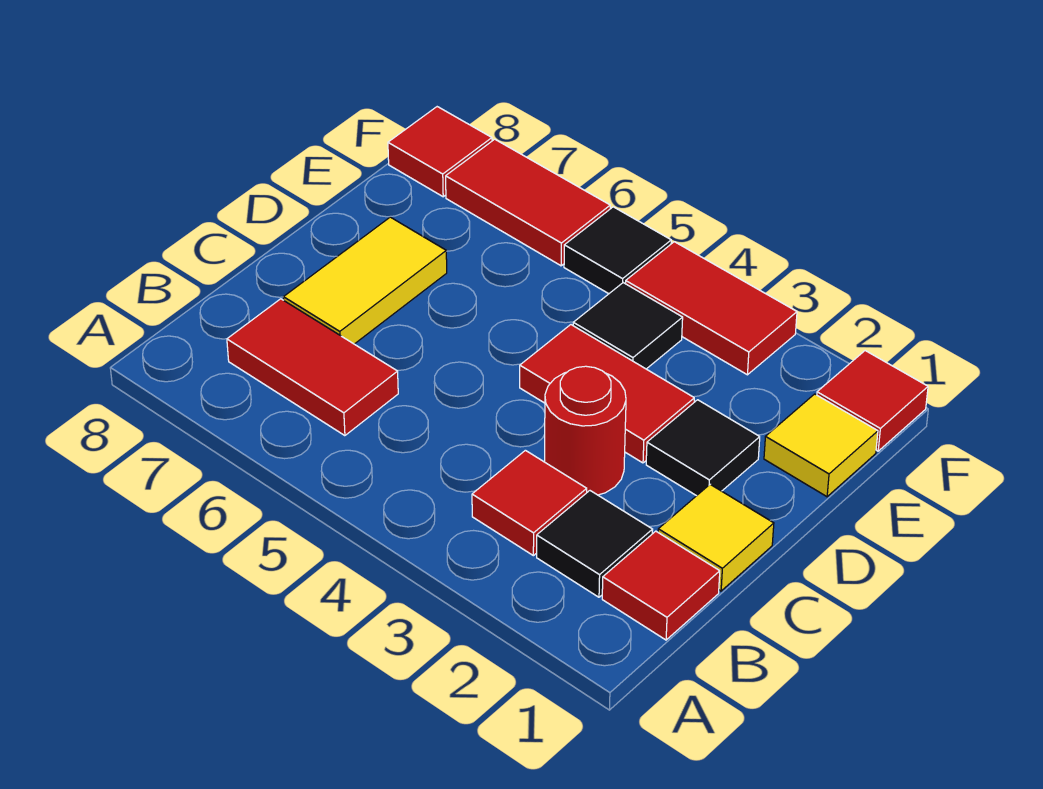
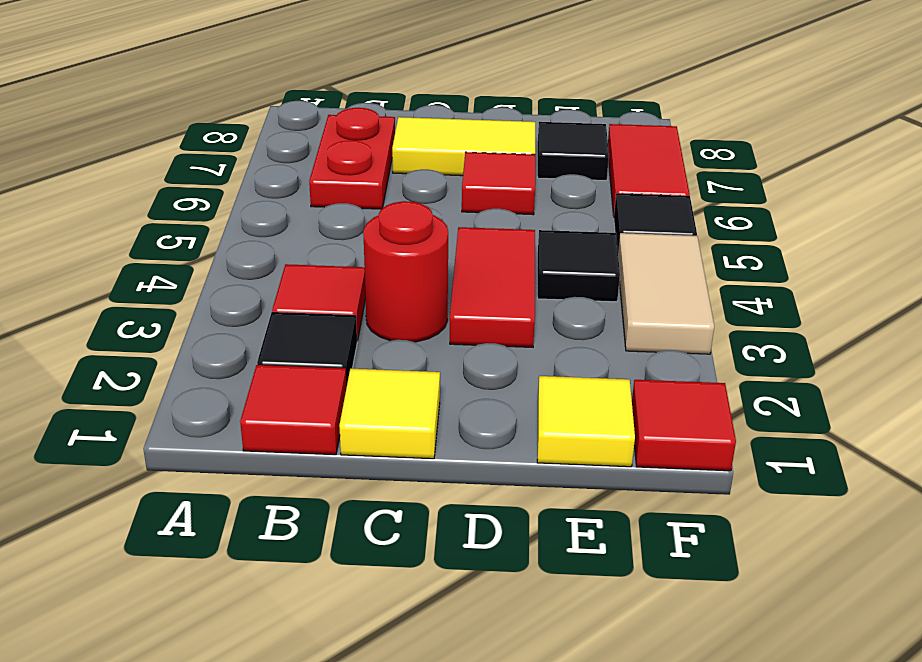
red 1x2 tile [227,299,398,436] -> red 1x2 plate [309,108,395,209]
black 1x1 tile [646,400,760,496] -> black 1x1 tile moved to [538,122,609,181]
red 1x2 tile [626,242,797,375] -> tan 1x2 tile [618,233,714,354]
red 1x1 tile [388,107,492,197] -> red 1x1 tile moved to [462,152,535,215]

